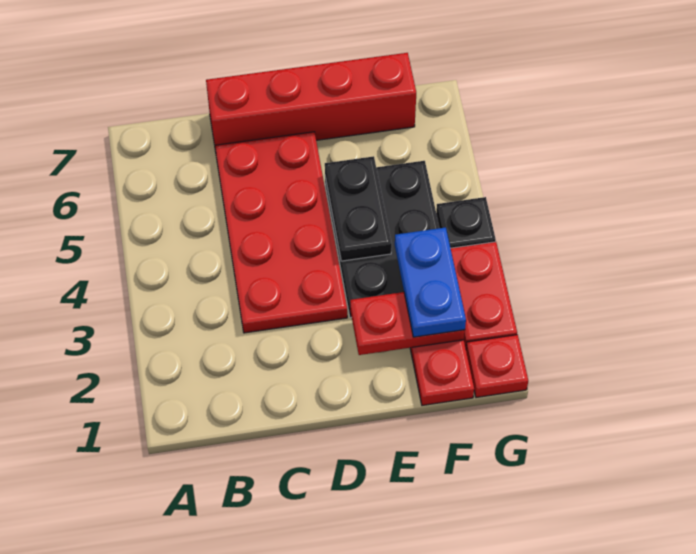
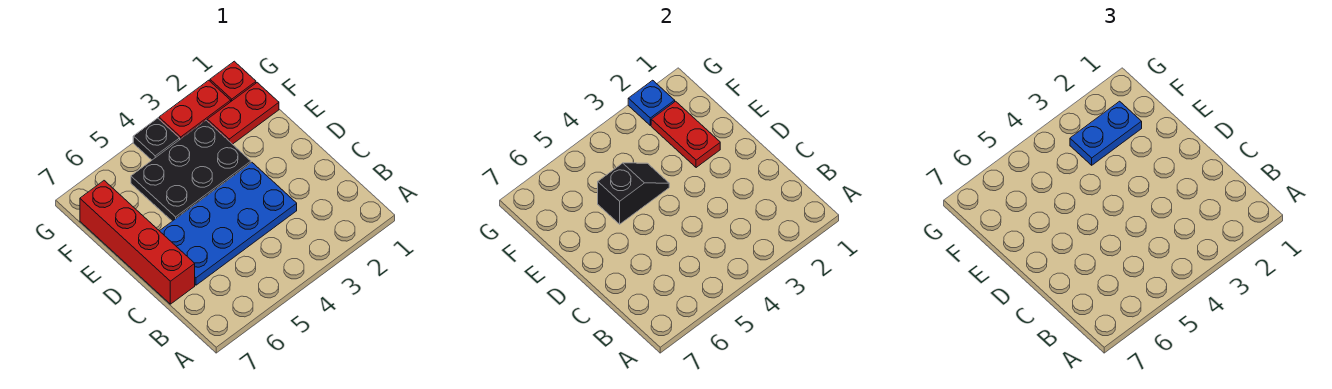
red 2x4 plate [215,132,347,333] -> blue 2x4 plate [160,163,297,285]
black 1x2 plate [325,156,392,261] -> black 1x2 slope [598,163,669,224]
none -> blue 1x1 plate [628,80,675,125]

